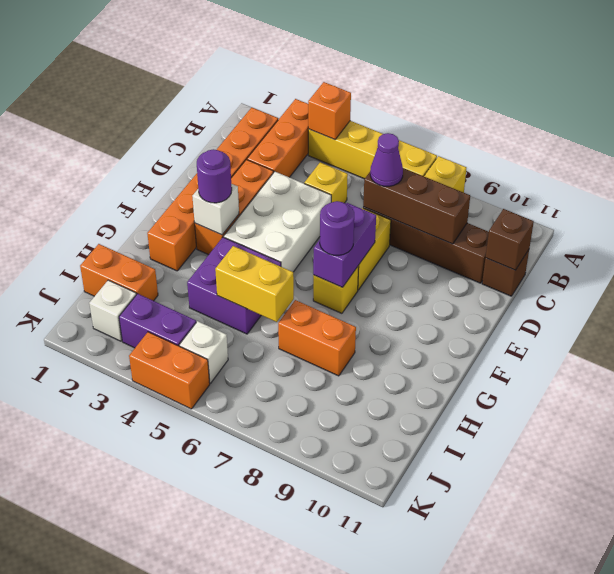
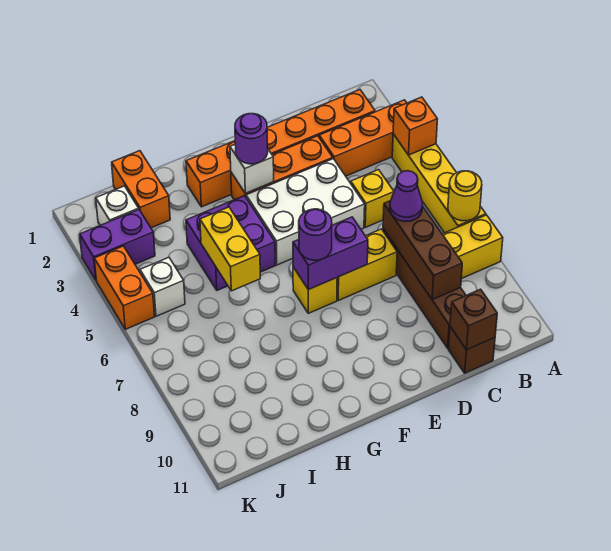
none -> yellow 1x1 round brick [448,171,482,221]
orange 1x2 brick [278,300,356,376] -> none
purple 1x2 brick [119,294,196,348] -> purple 1x2 brick turned to [80,210,155,280]

